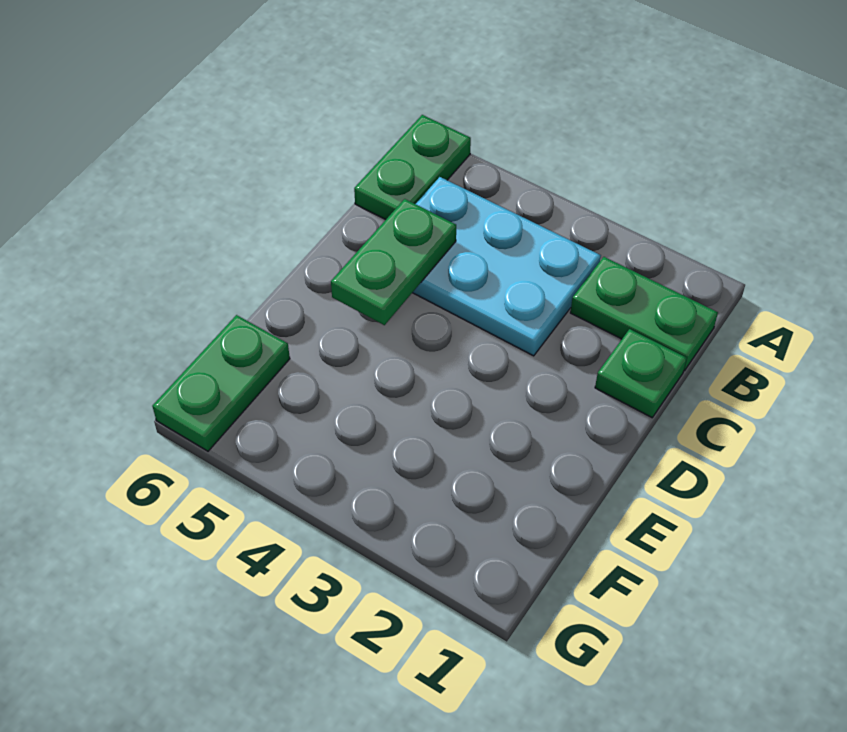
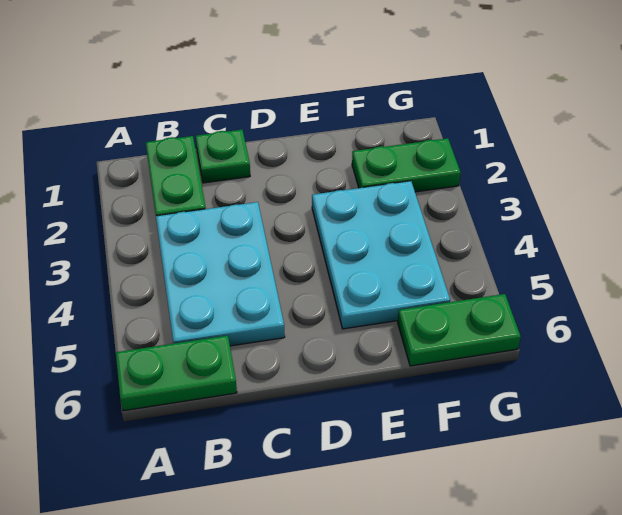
green 1x2 plate [331,199,456,325] -> green 1x2 plate moved to [352,138,461,192]
none -> cyan 2x3 plate [312,181,450,329]

